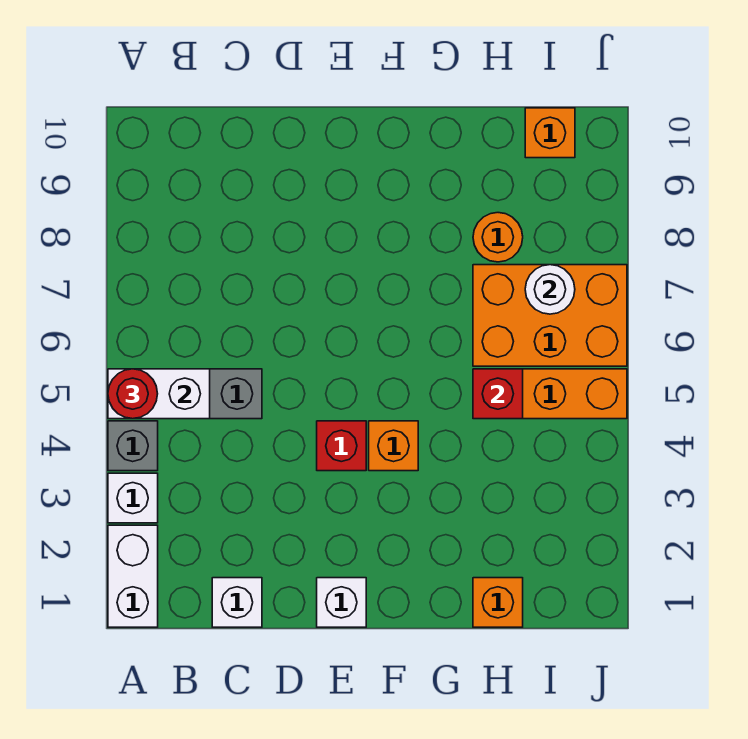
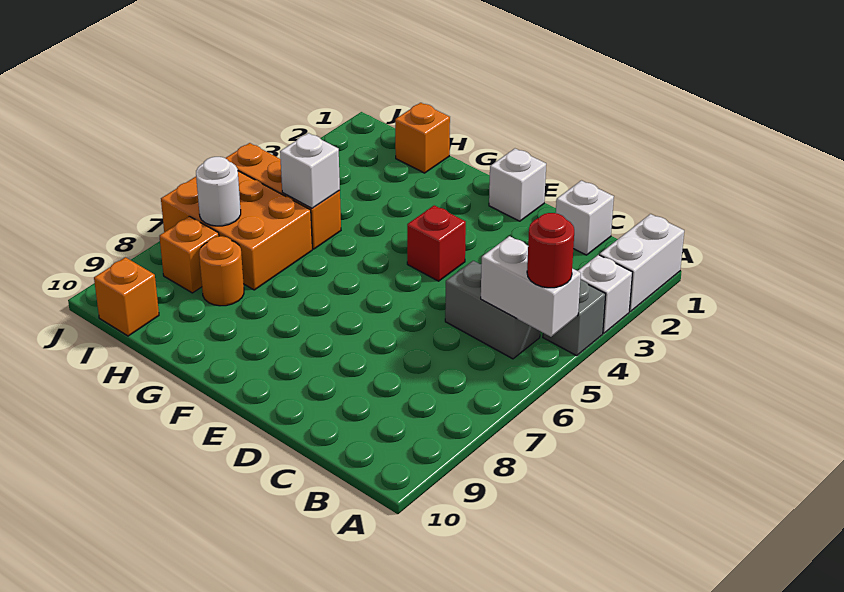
orange 1x1 brick [369,421,418,471] -> orange 1x1 brick moved to [159,216,219,293]
red 1x1 brick [473,369,523,419] -> white 1x1 brick [280,133,340,208]

